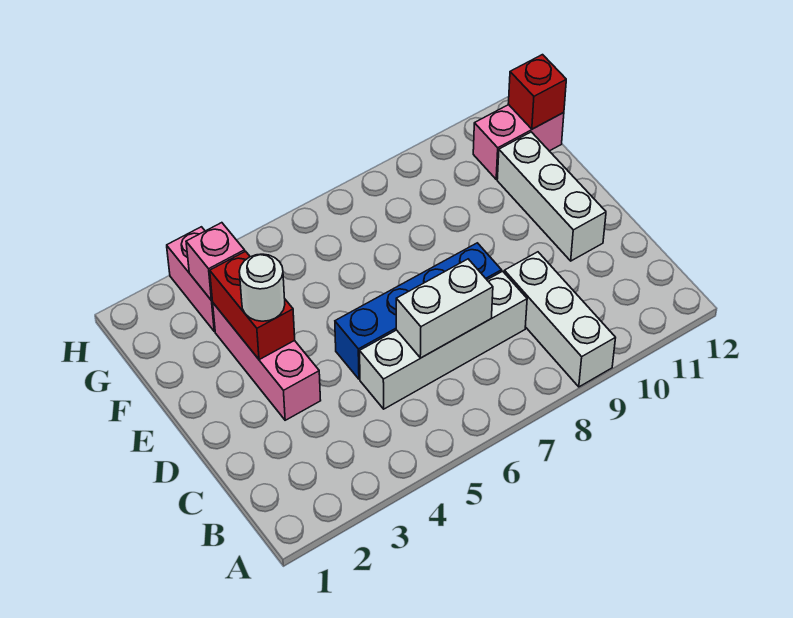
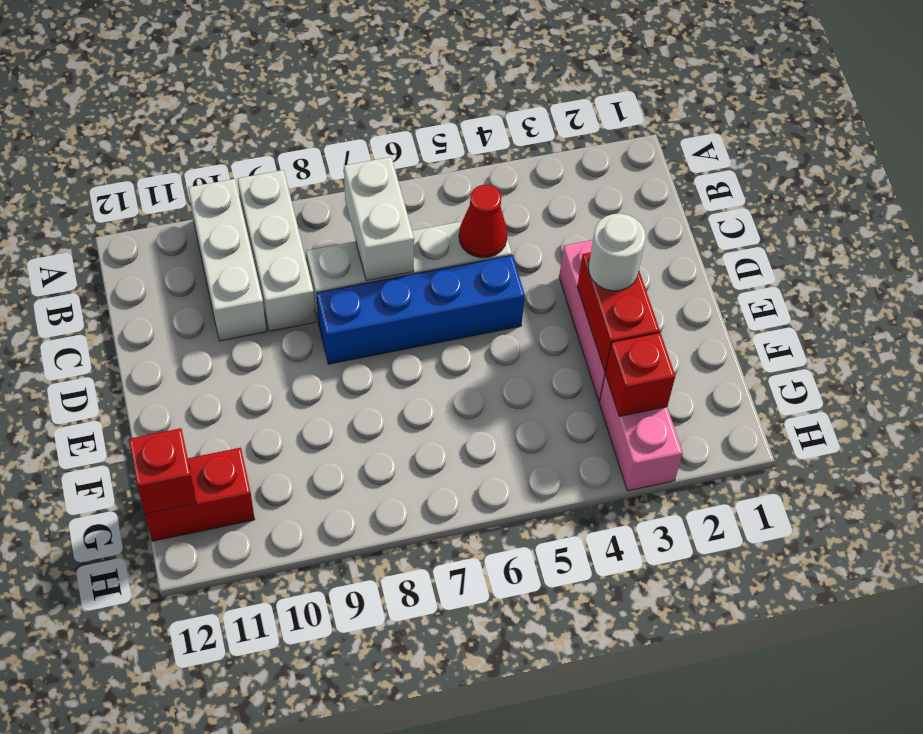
none -> red 1x1 cone [459,185,507,258]
white 1x2 brick [396,259,493,358] -> white 1x2 brick turned to [344,157,414,281]
white 1x3 brick [497,132,606,261] -> white 1x3 brick moved to [188,179,266,341]
pink 1x1 brick [186,223,245,301] -> red 1x1 brick [605,333,675,416]
pink 1x2 brick [473,105,564,179] -> red 1x2 brick [145,448,255,541]

